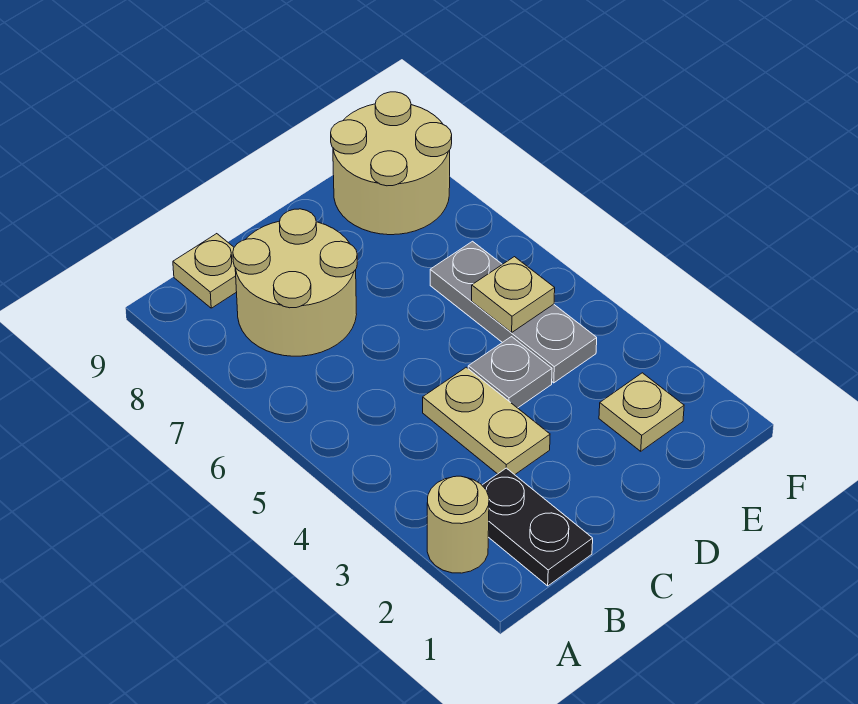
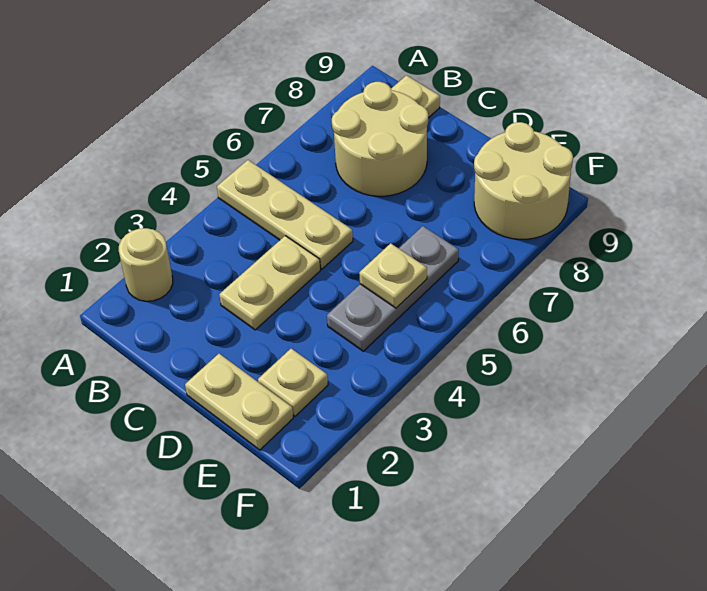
none -> tan 1x3 plate [217,160,353,269]
black 1x2 plate [482,468,593,586] -> none
none -> tan 1x2 plate [185,354,293,450]
grey 1x1 plate [468,337,552,408] -> none

